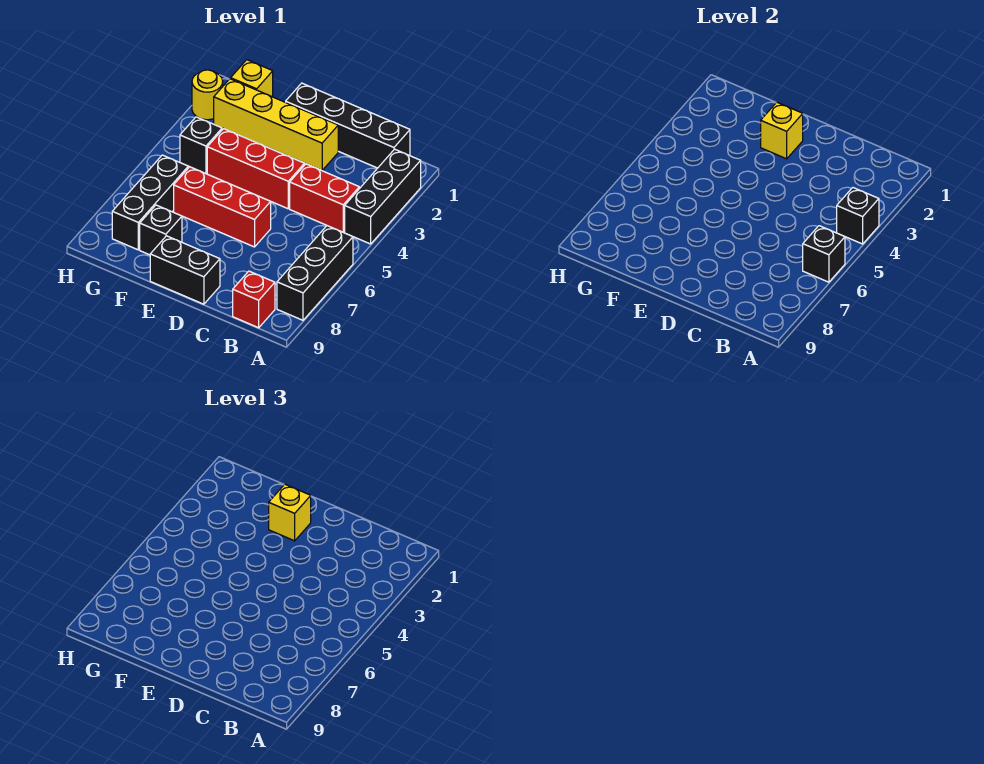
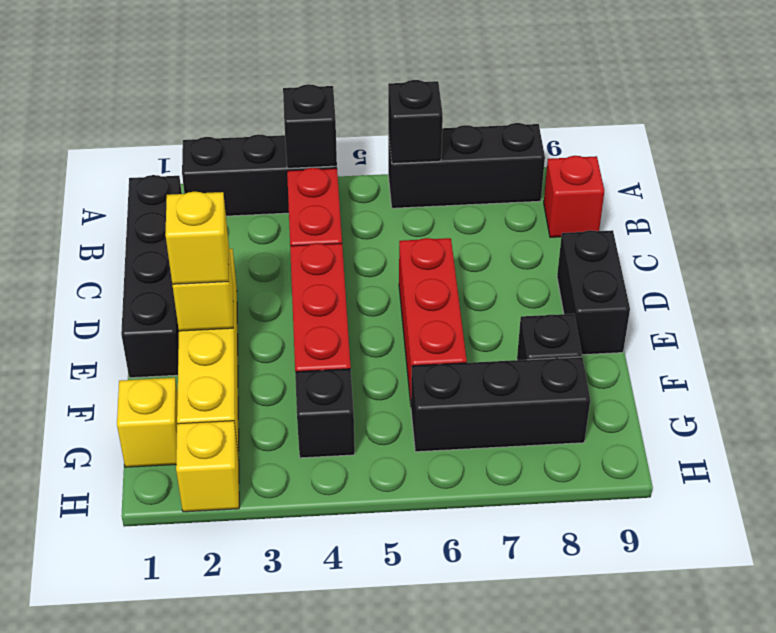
yellow 1x1 round brick [192,70,223,120] -> yellow 1x1 brick [176,421,239,512]

